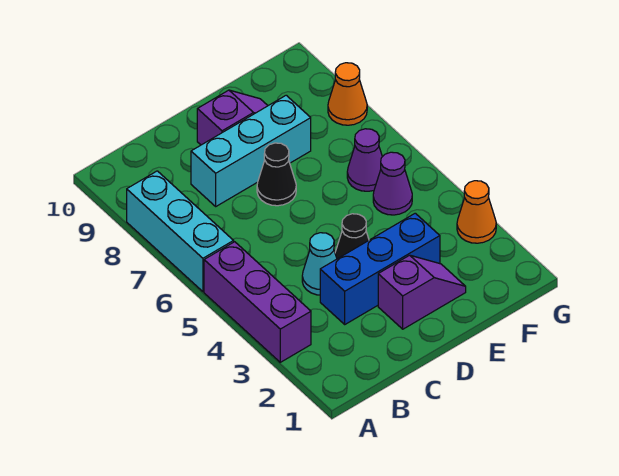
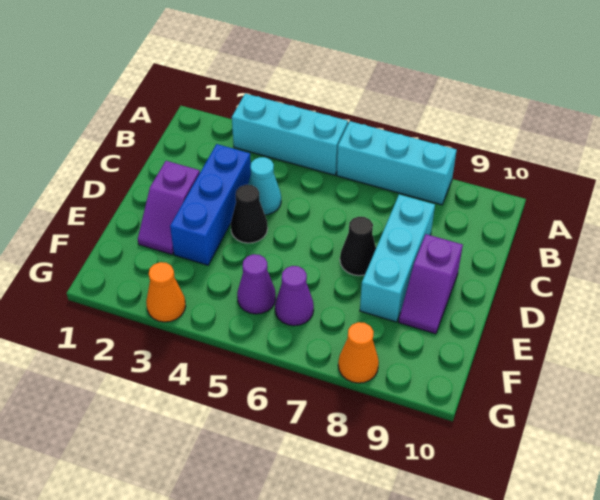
purple 1x3 brick [204,242,311,362] -> cyan 1x3 brick [232,93,348,175]

